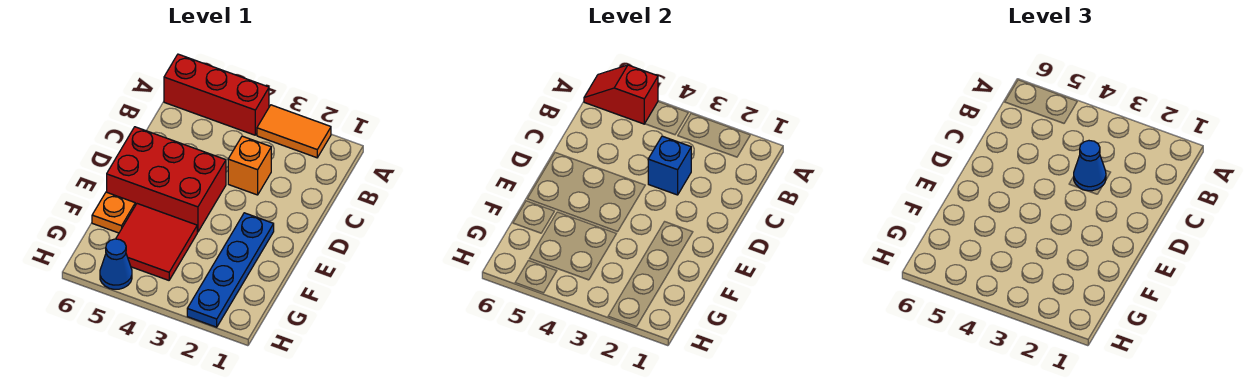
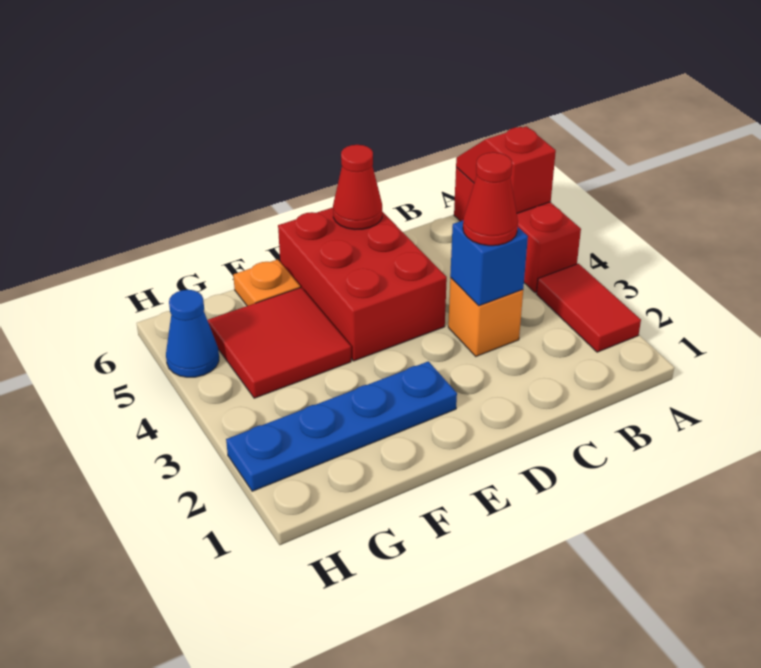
orange 1x2 tile [257,105,331,158] -> red 1x2 tile [537,264,641,352]
blue 1x1 cone [1074,141,1106,191] -> red 1x1 cone [463,152,518,246]
none -> red 1x1 cone [333,145,382,229]

